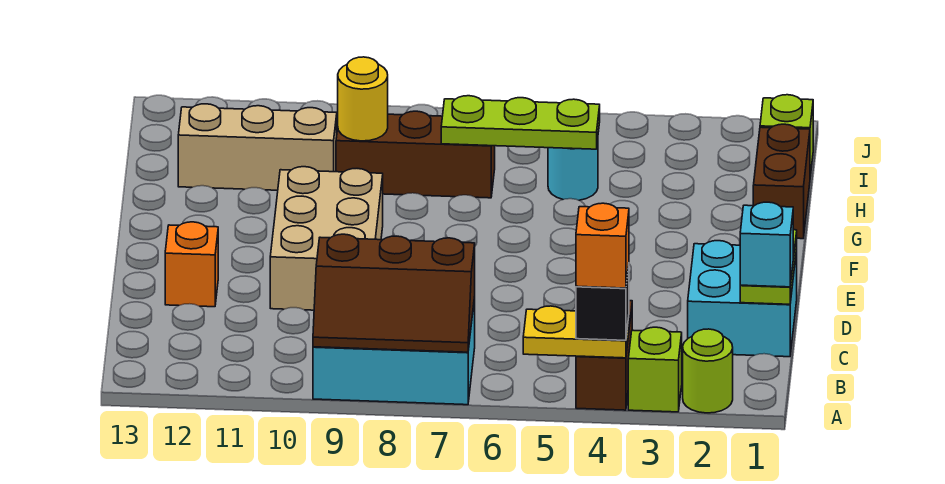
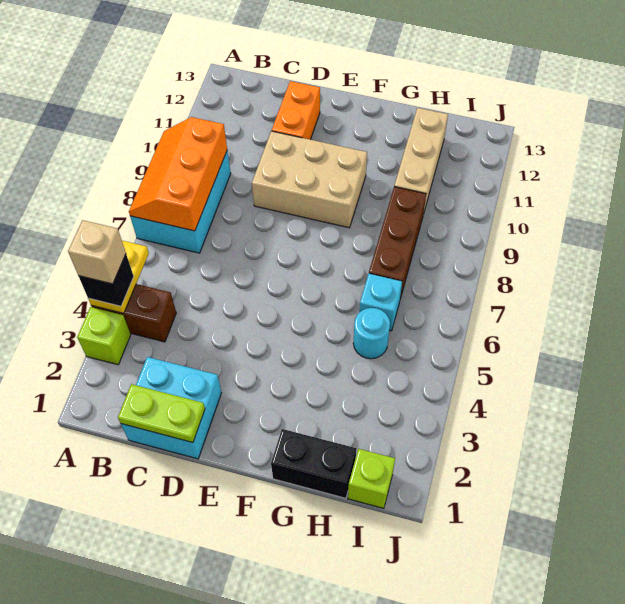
lime 1x1 round brick [683,329,733,413] -> none
orange 1x1 brick [576,203,629,288] -> tan 1x1 brick [68,220,126,284]
brown 2x3 slope [313,234,475,352] -> orange 2x3 slope [129,117,227,231]
cyan 1x1 brick [740,202,793,287] -> cyan 1x1 brick moved to [359,273,402,331]
orange 1x1 brick [165,222,218,307] -> orange 1x2 brick [272,81,320,140]
brown 1x2 brick [753,124,810,239] -> black 1x2 brick [271,429,356,498]
lime 1x3 plate [441,96,600,149] -> none
yellow 1x1 round brick [338,57,388,141] -> none

